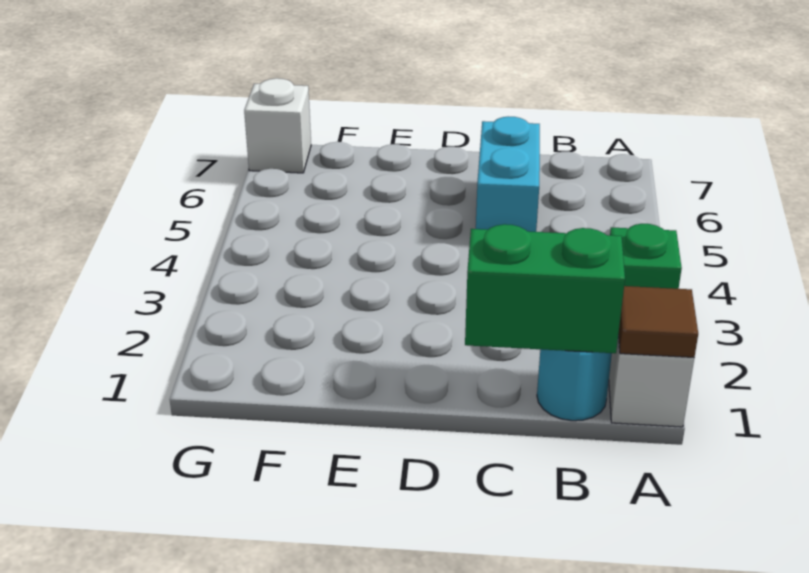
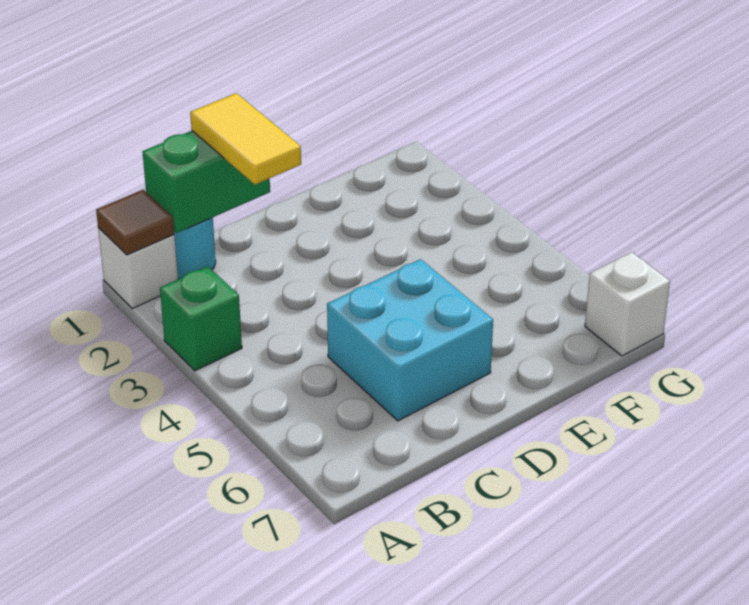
none -> yellow 1x2 tile [190,93,301,185]
cyan 1x2 brick [476,117,540,232] -> cyan 2x2 brick [327,259,493,421]

